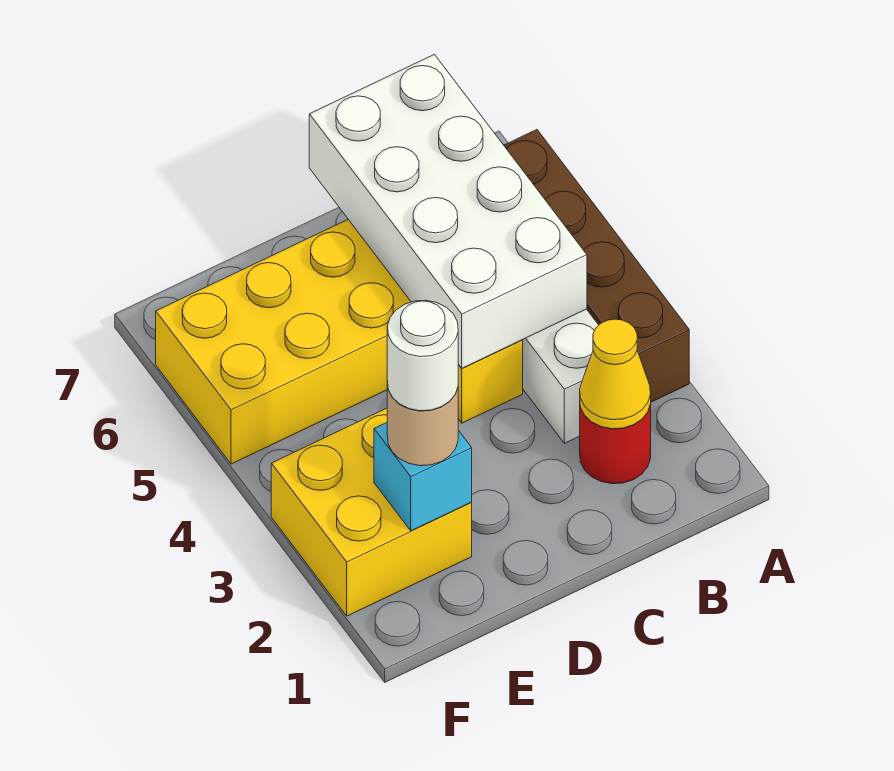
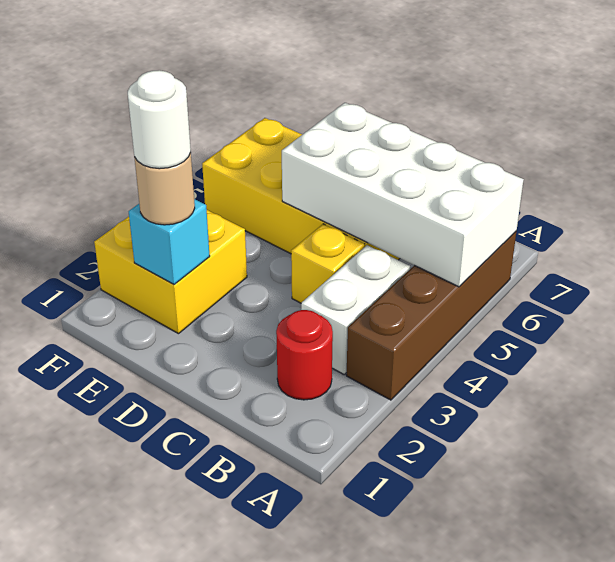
yellow 1x1 cone [580,319,651,429] -> none
white 2x4 brick [309,54,587,368] -> white 2x4 brick turned to [282,103,524,287]

